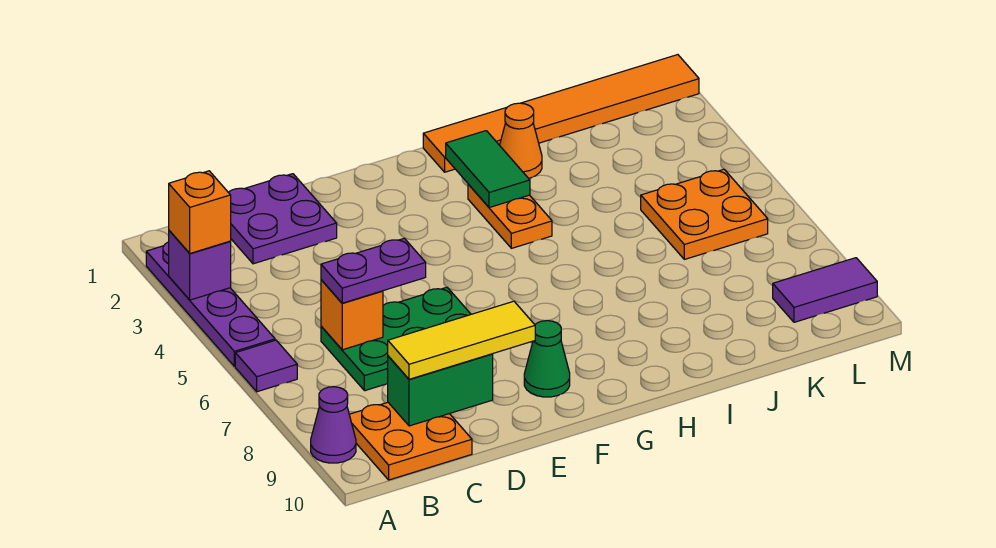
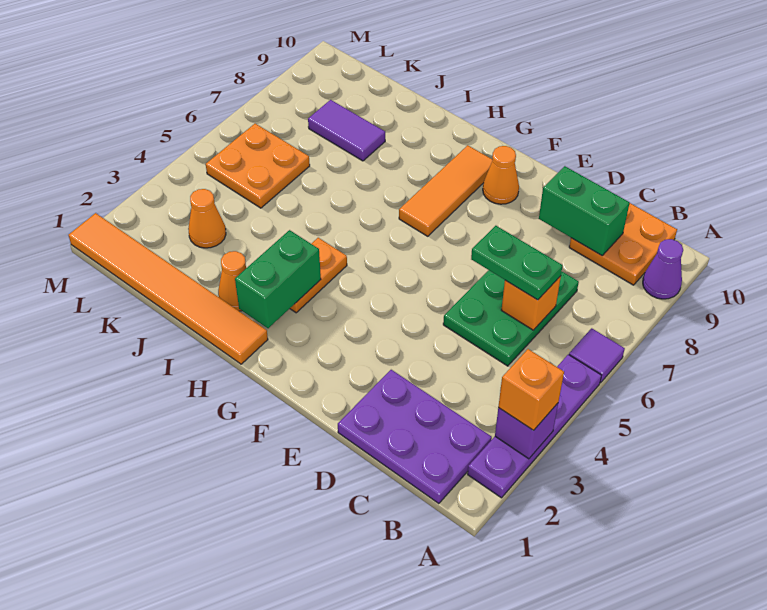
purple 2x2 plate [228,174,337,264] -> purple 2x3 plate [338,370,492,504]
green 2x3 plate [321,287,471,391] -> green 2x3 plate turned to [443,270,579,366]
purple 1x2 plate [321,238,426,303] -> green 1x2 plate [471,226,563,300]
yellow 1x3 tile [388,301,535,379] -> none
green 1x1 cone [524,321,570,397] -> orange 1x1 cone [483,146,519,204]
none -> orange 1x3 tile [399,145,493,236]
green 1x2 tile [446,131,530,208] -> green 1x2 brick [235,230,321,328]
none -> orange 1x1 cone [188,189,226,248]
purple 1x2 tile [773,258,877,322] -> purple 1x2 tile moved to [308,100,385,161]

